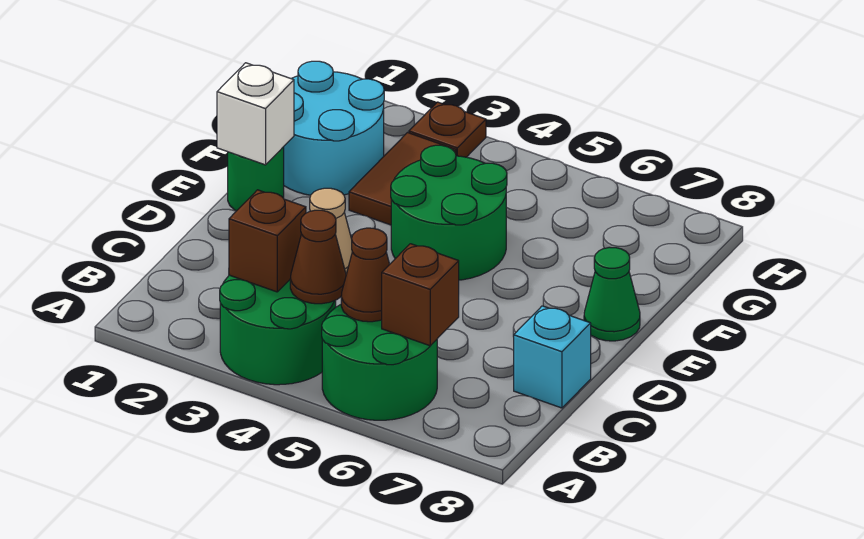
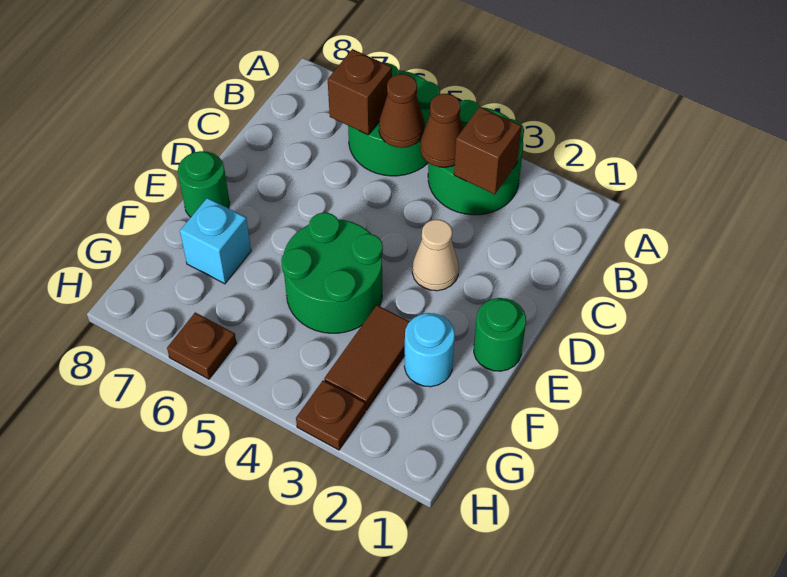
cyan 1x1 brick [514,306,591,408] -> cyan 1x1 brick moved to [180,198,251,284]
white 1x1 brick [217,63,294,165] -> none
green 1x1 cone [584,247,640,341] -> green 1x1 round brick [178,151,230,217]
cyan 2x2 round brick [284,61,384,195] -> cyan 1x1 round brick [404,313,455,387]
none -> brown 1x1 plate [167,312,237,379]

